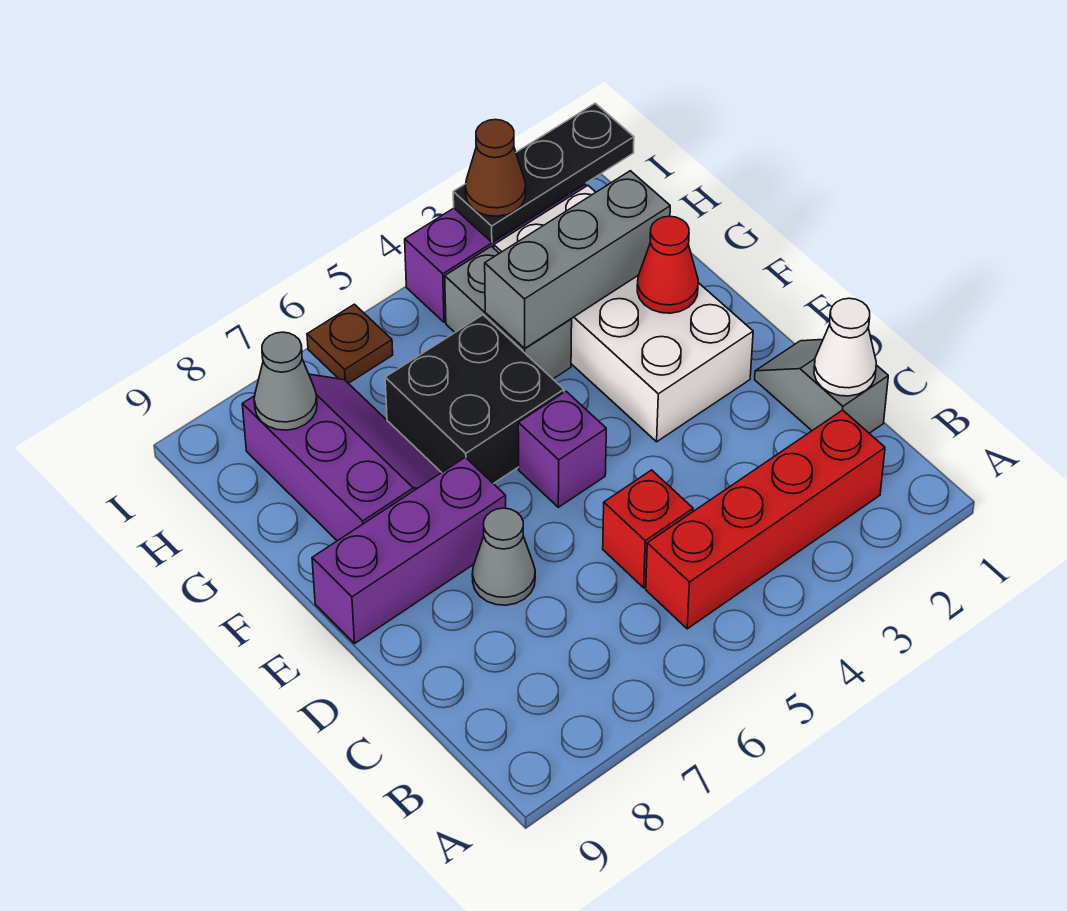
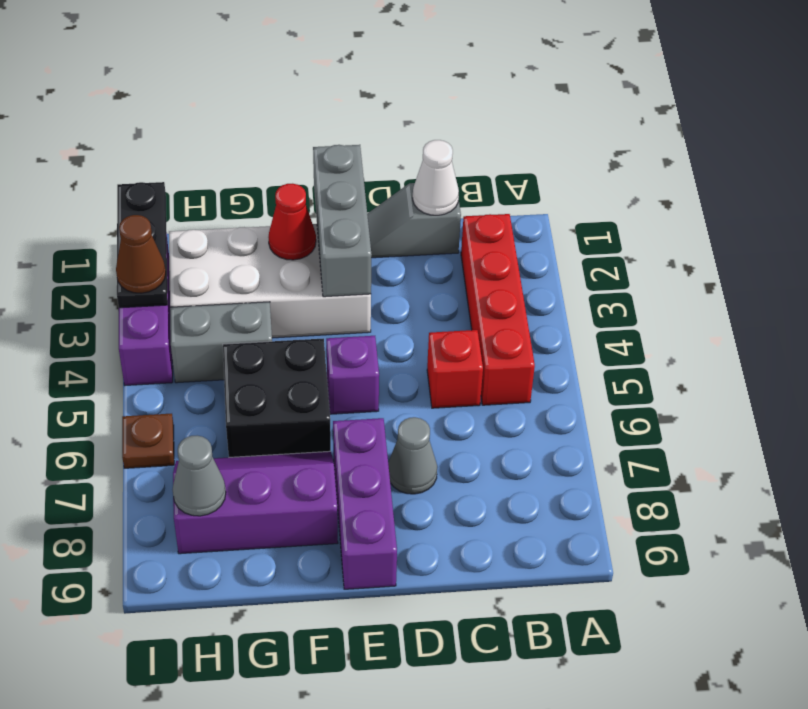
grey 1x3 brick [485,171,670,349] -> grey 1x3 brick moved to [313,145,372,297]

